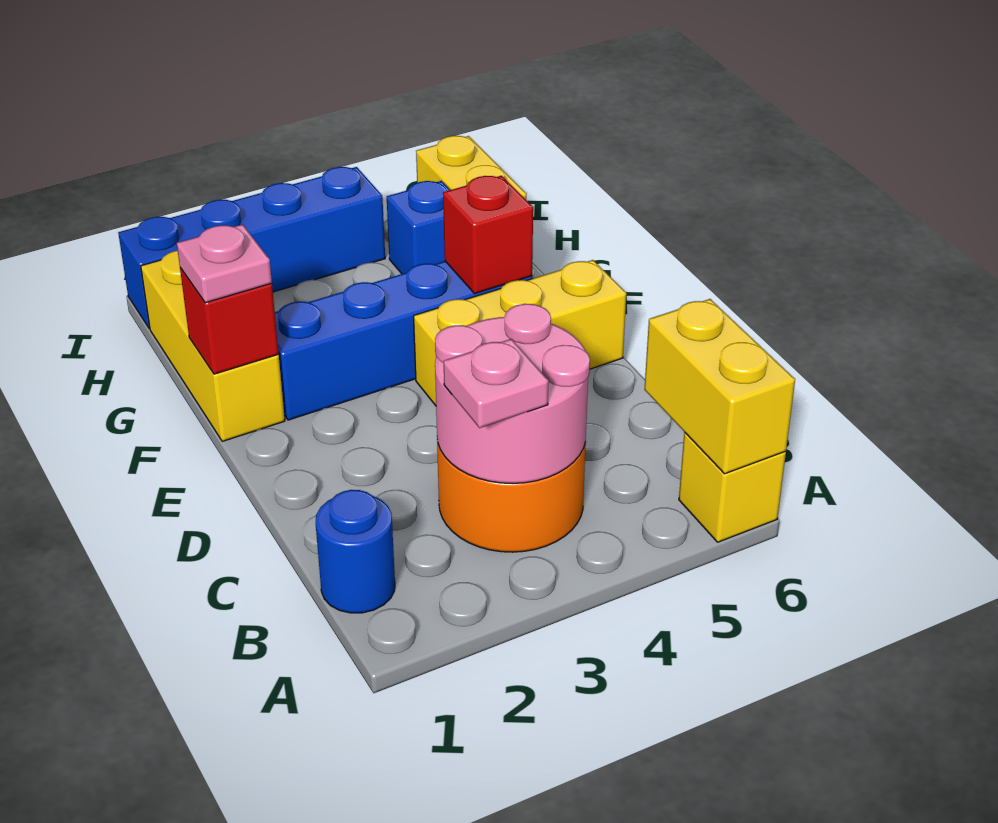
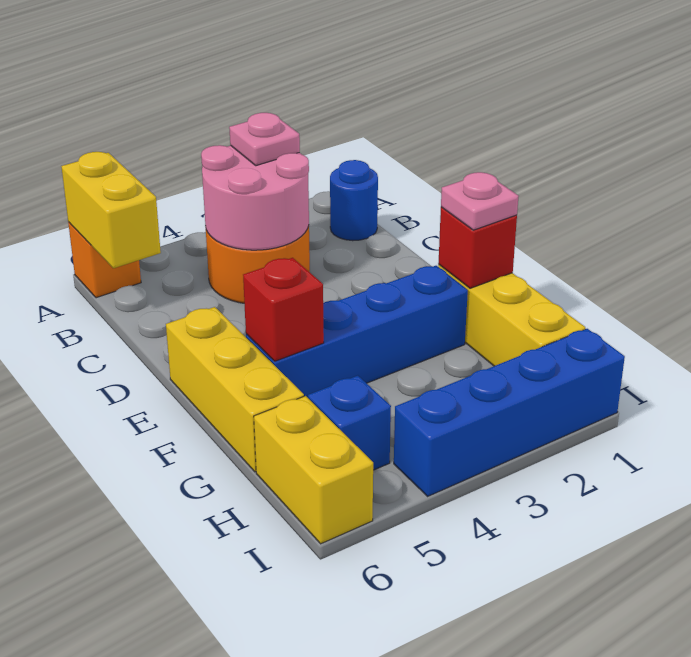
yellow 1x1 brick [679,433,786,542] -> orange 1x1 brick [68,222,141,298]
yellow 1x3 brick [414,260,626,406] -> yellow 1x3 brick turned to [166,307,304,472]

